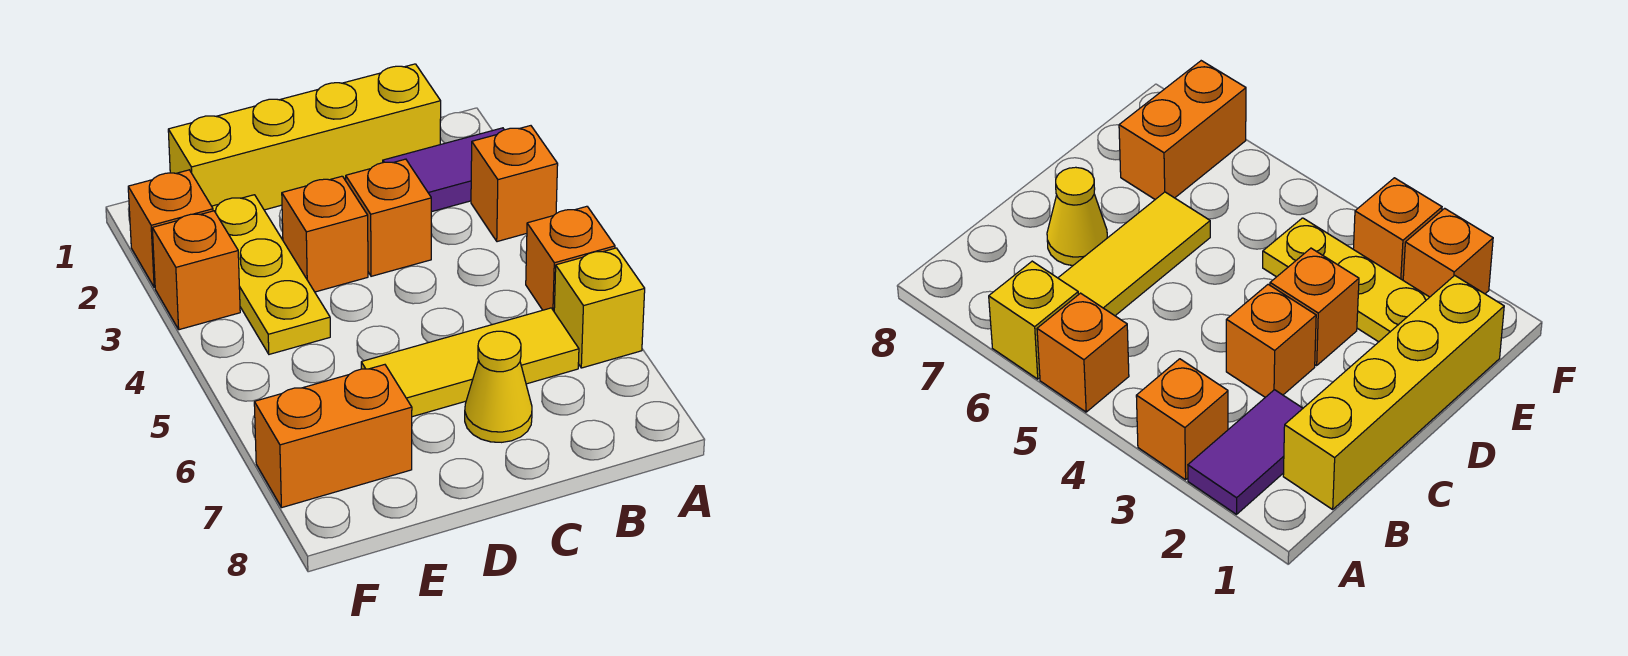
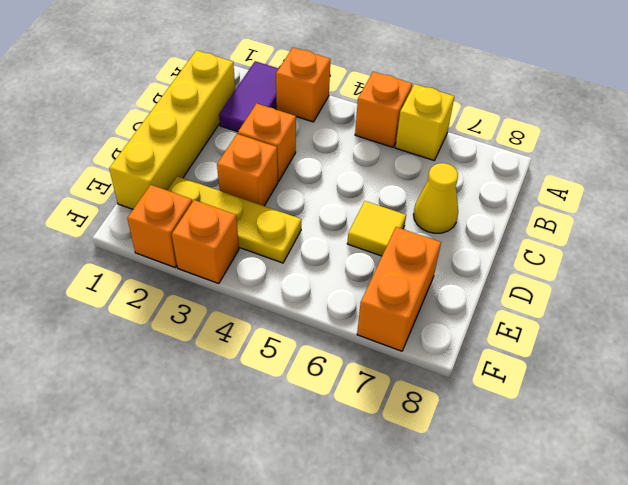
yellow 1x3 tile [361,308,579,417] -> yellow 1x1 tile [347,201,406,256]

